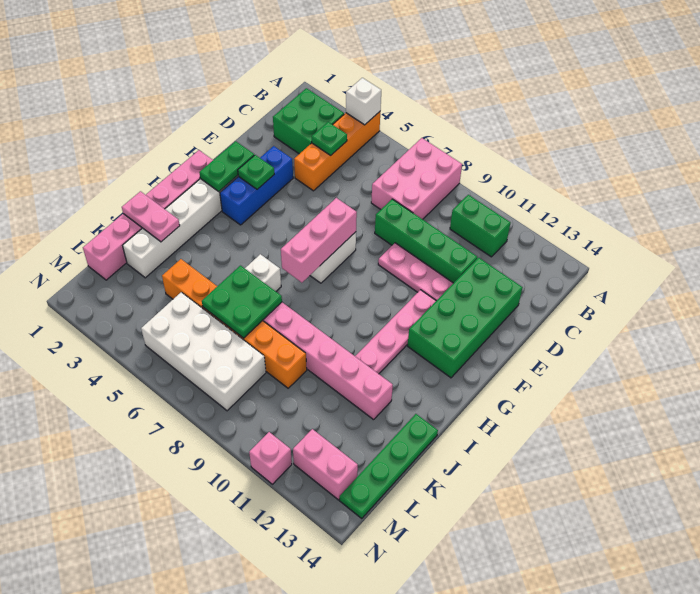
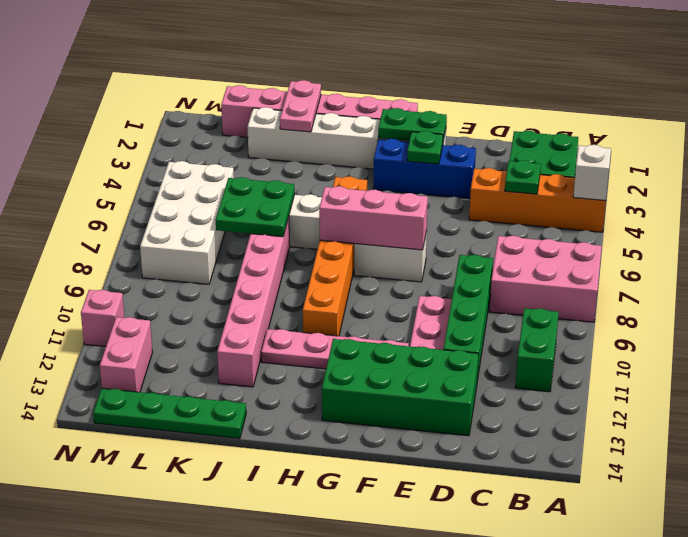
orange 1x6 brick [162,259,307,388] -> orange 1x6 brick moved to [303,176,367,336]

